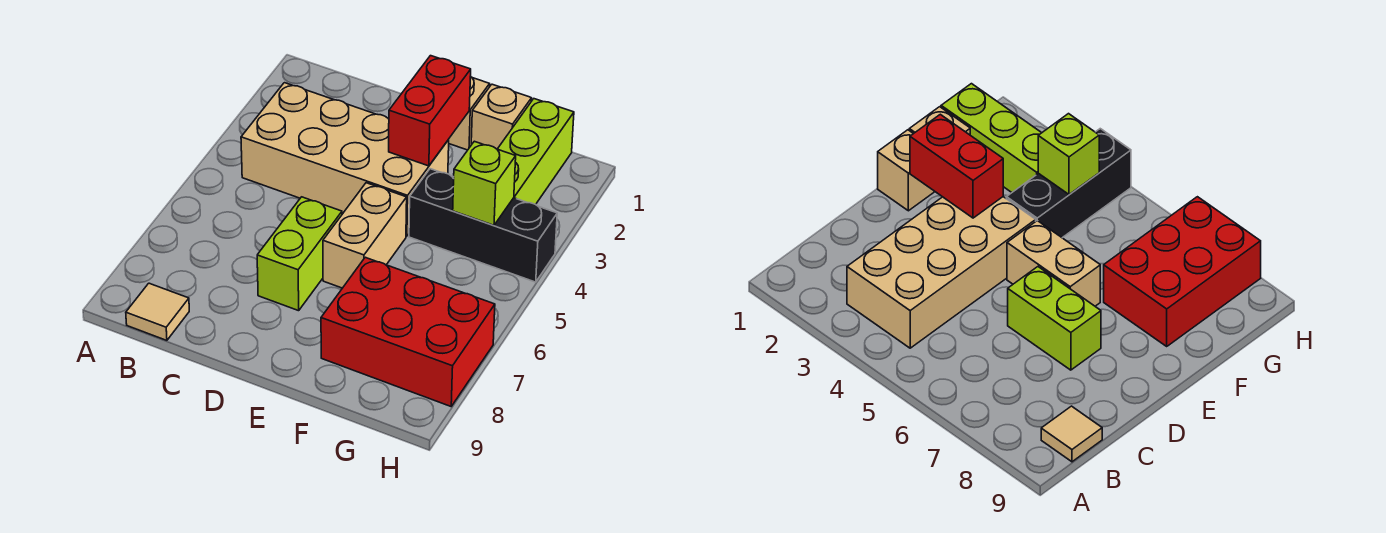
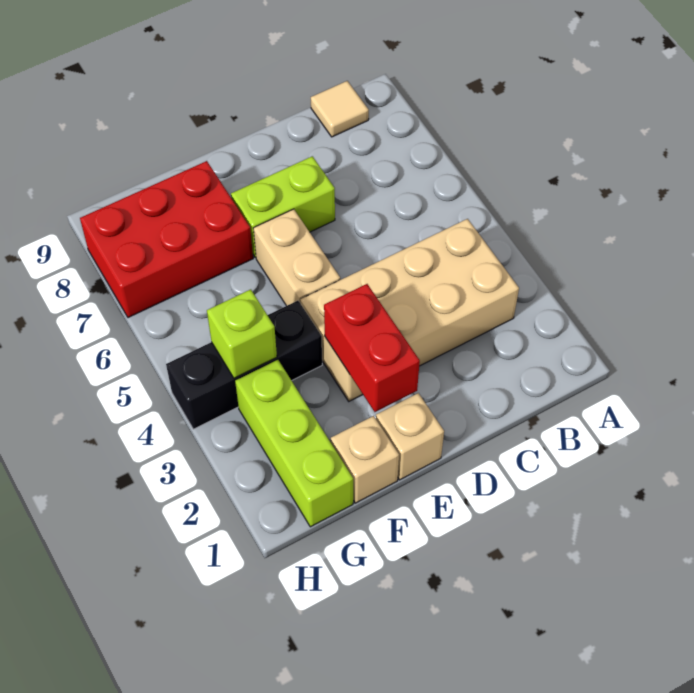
lime 1x2 brick [257,197,342,311] -> lime 1x2 brick turned to [231,156,335,258]

